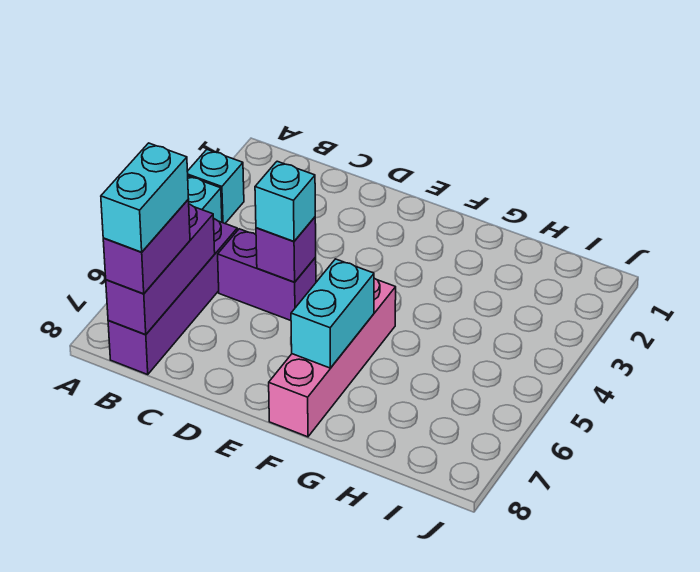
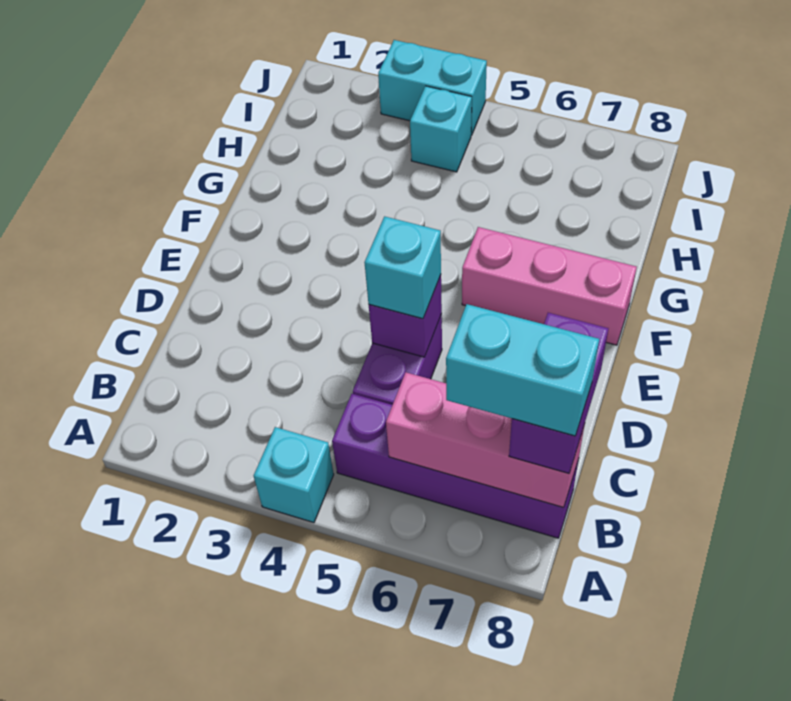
cyan 1x1 brick [187,150,244,223] -> cyan 1x1 brick moved to [410,86,472,172]
purple 1x3 brick [106,204,215,334] -> pink 1x3 brick [386,372,585,507]
purple 1x2 brick [103,200,190,294] -> purple 1x2 brick turned to [509,313,609,473]
pink 1x4 brick [269,278,396,437] -> pink 1x3 brick [462,227,637,345]
cyan 1x2 brick [291,259,374,368] -> cyan 1x2 brick moved to [378,40,487,135]

